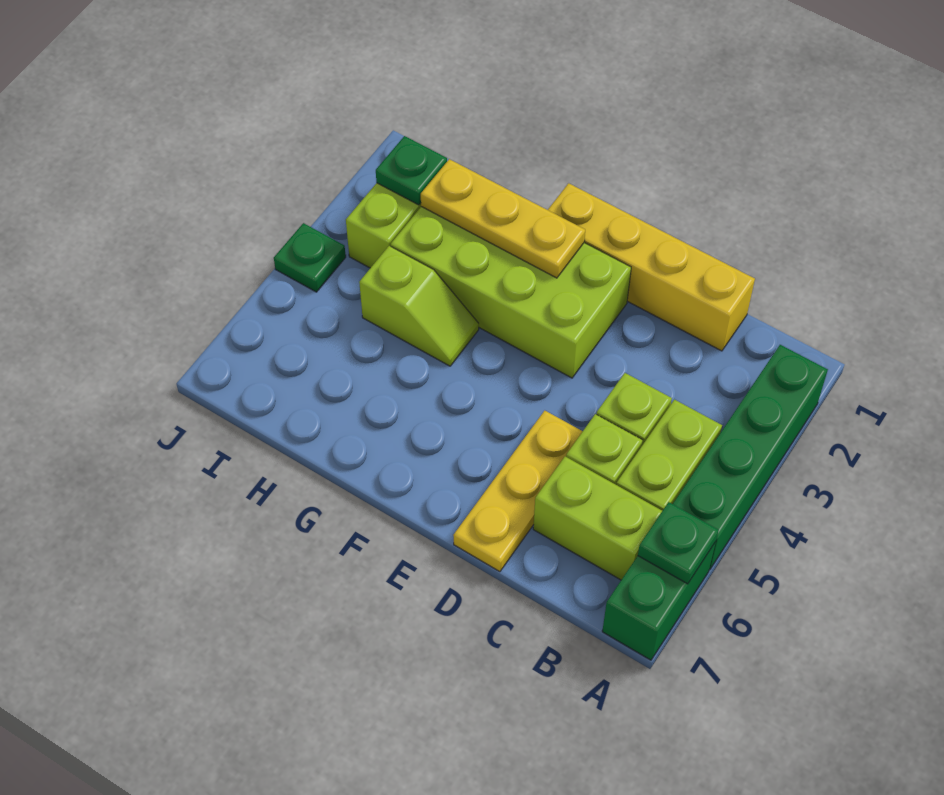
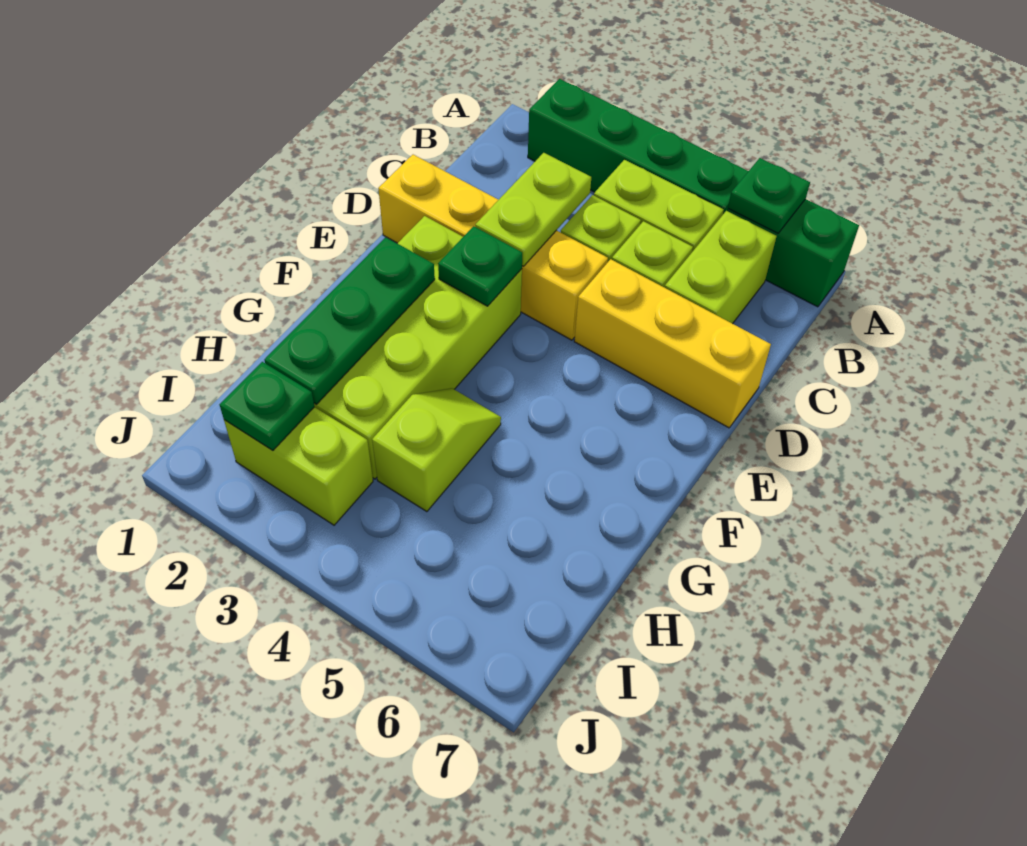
yellow 1x4 brick [548,183,755,351] -> yellow 1x4 brick turned to [378,155,608,340]
none -> lime 1x2 plate [475,153,591,266]
yellow 1x3 plate [453,411,583,572] -> yellow 1x3 brick [574,259,771,428]
yellow 1x3 plate [421,159,585,278] -> green 1x3 plate [265,237,435,404]
green 1x1 plate [274,223,346,292] -> green 1x1 plate moved to [438,226,522,306]

